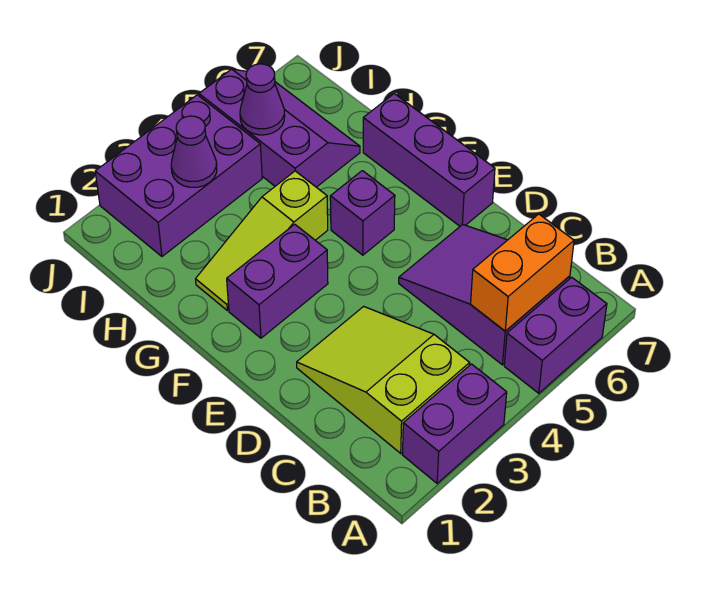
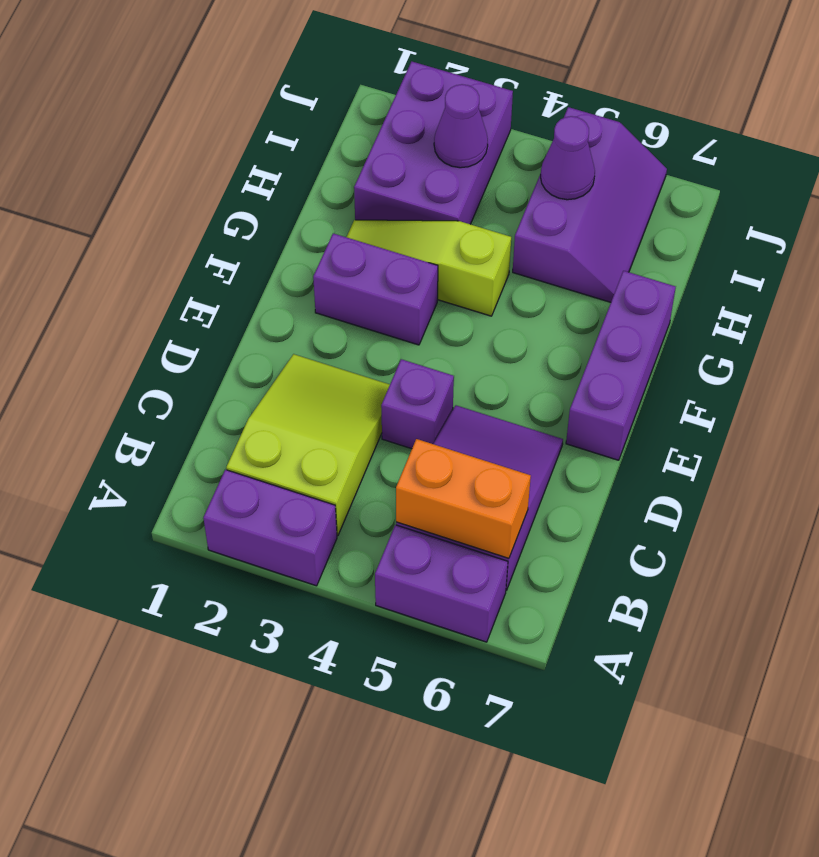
purple 1x1 brick [330,171,395,255] -> purple 1x1 brick moved to [381,359,454,449]
purple 2x3 brick [95,95,262,256] -> purple 2x3 brick turned to [354,61,513,224]

